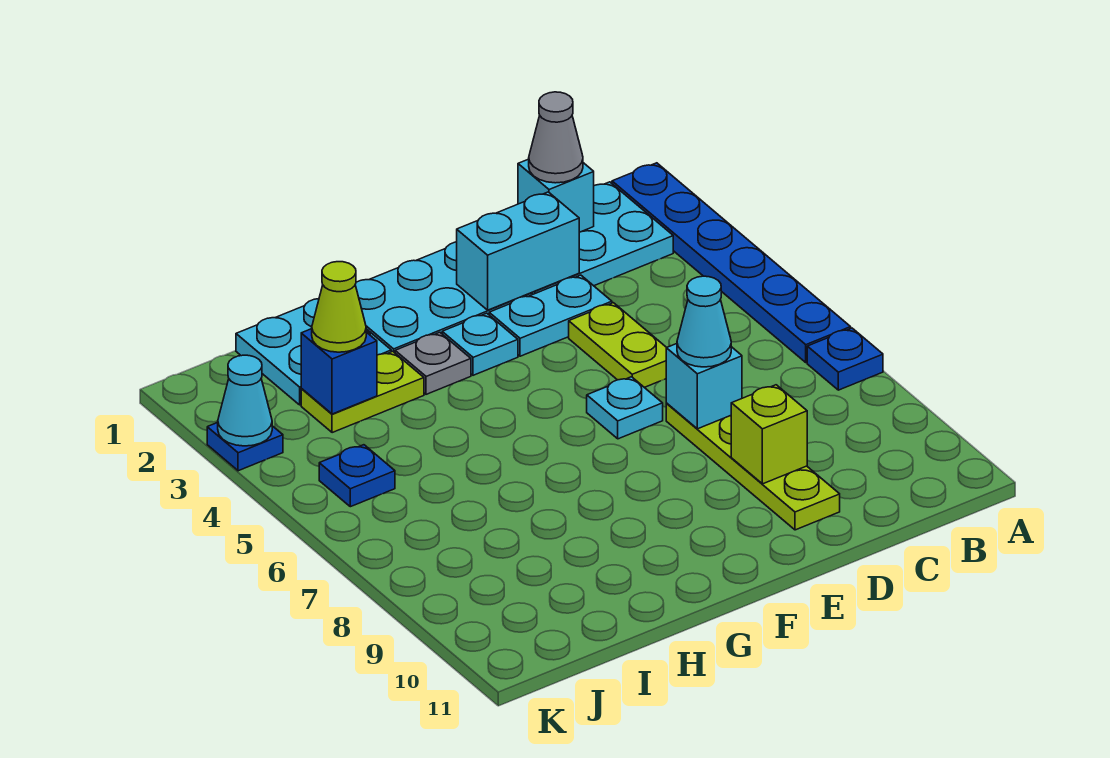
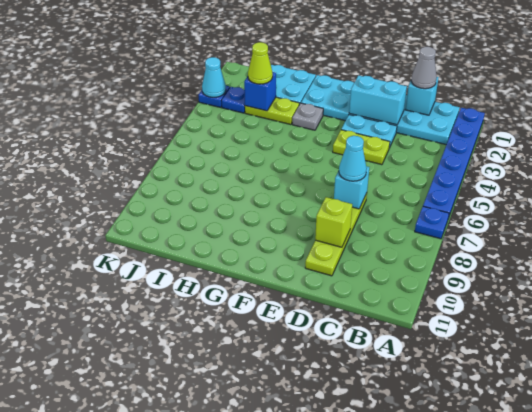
lime 1x2 plate [569,303,667,387] -> lime 1x2 plate turned to [333,130,390,165]
cyan 1x1 plate [587,377,663,439] -> none
cyan 1x1 plate [442,313,518,375] -> none
blue 1x1 plate [319,445,395,507] -> blue 1x1 plate moved to [222,87,245,113]

